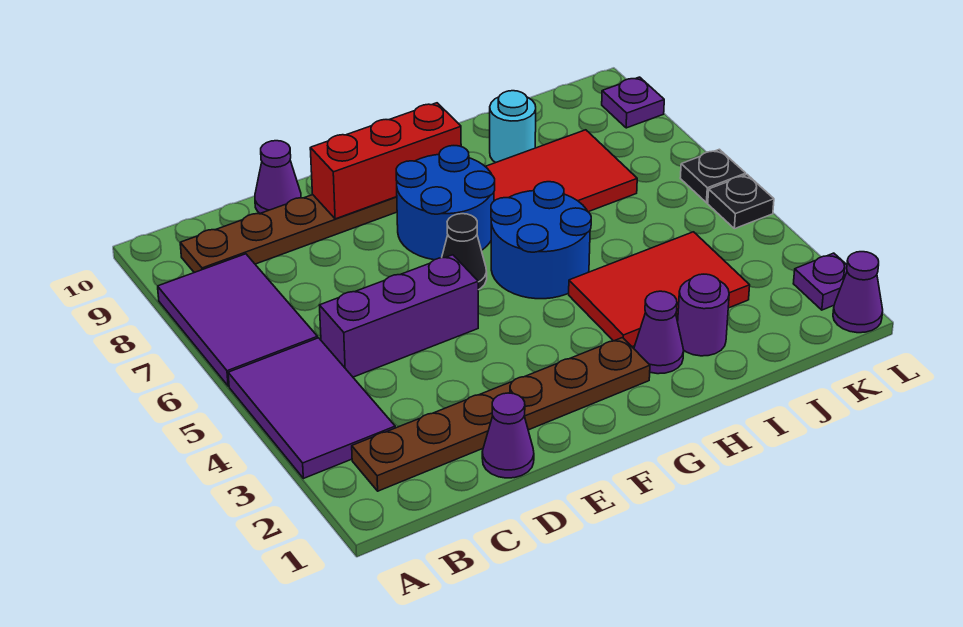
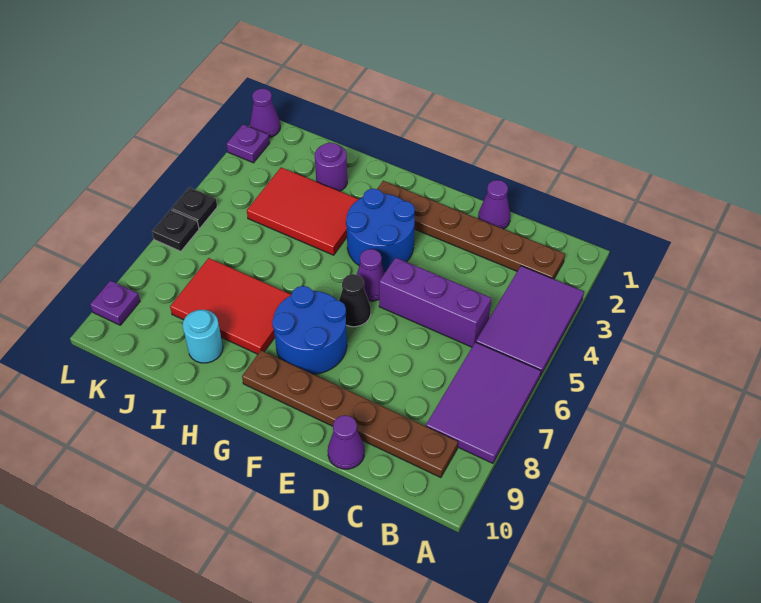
red 1x3 brick [310,103,461,219] -> none
blue 2x2 round brick [491,182,591,299] -> blue 2x2 round brick moved to [346,189,415,272]
purple 1x1 cone [634,291,684,374] -> purple 1x1 cone moved to [357,249,384,301]

